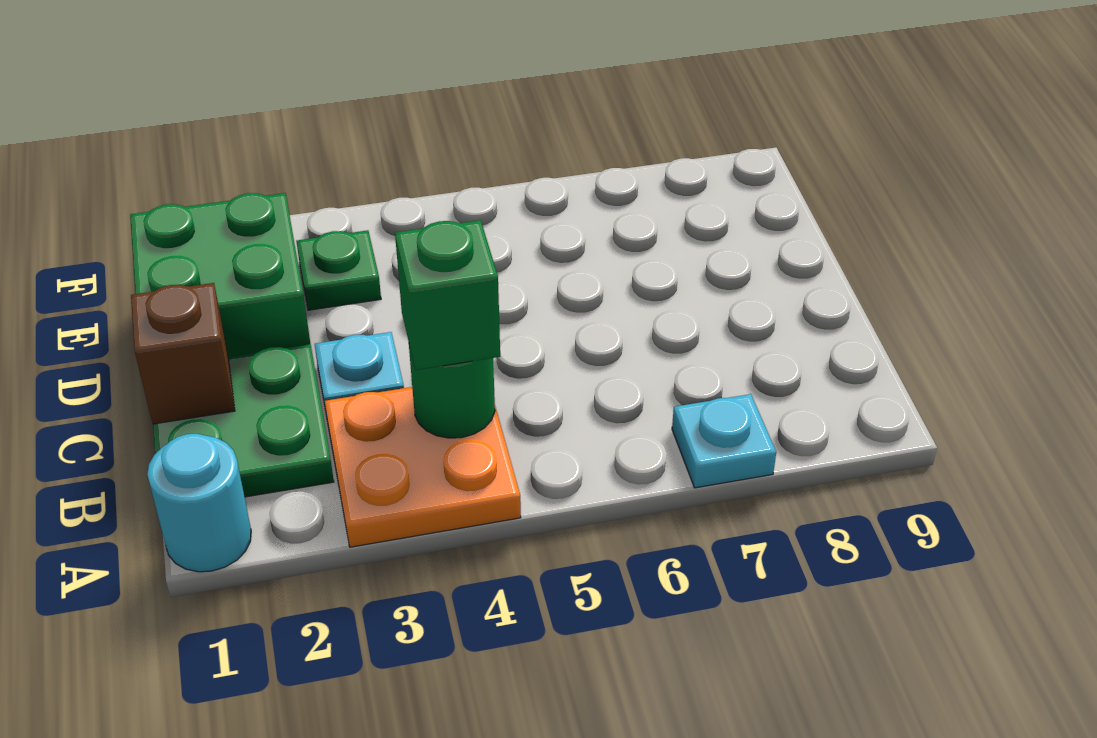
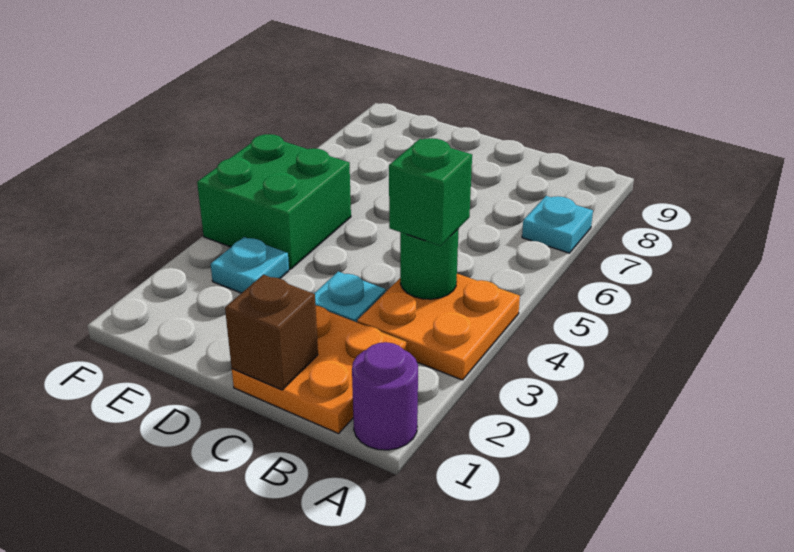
cyan 1x1 round brick [147,434,251,572] -> purple 1x1 round brick [352,342,418,450]
green 2x2 plate [153,344,334,497] -> orange 2x2 plate [232,306,406,434]
green 2x2 brick [130,193,310,357] -> green 2x2 brick moved to [197,134,351,269]
green 1x1 plate [296,230,381,310] -> cyan 1x1 plate [211,237,289,293]

